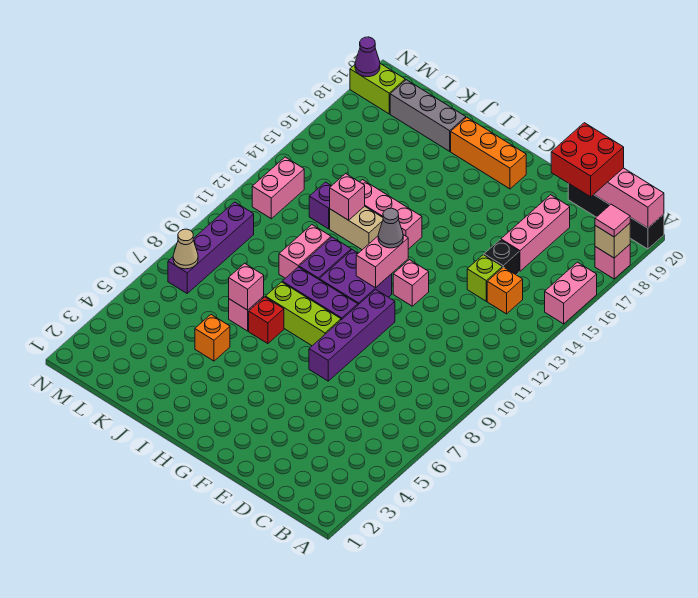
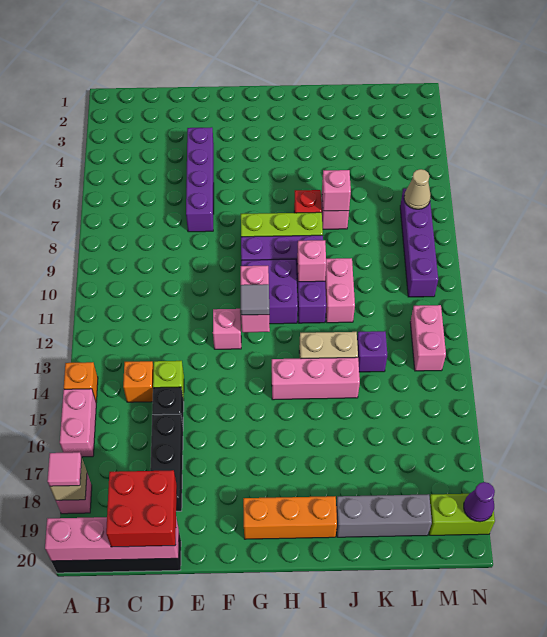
pink 1x3 brick [501,195,570,271] -> black 1x3 brick [150,414,183,511]
purple 1x4 brick [309,290,395,381] -> purple 1x4 brick moved to [186,127,214,232]
grey 1x1 cone [378,208,403,248] -> grey 1x1 tile [241,284,269,315]
orange 1x1 brick [195,315,230,361] -> orange 1x1 brick moved to [64,362,98,402]
pink 1x1 brick [330,174,365,220] -> pink 1x1 brick moved to [297,240,326,282]

